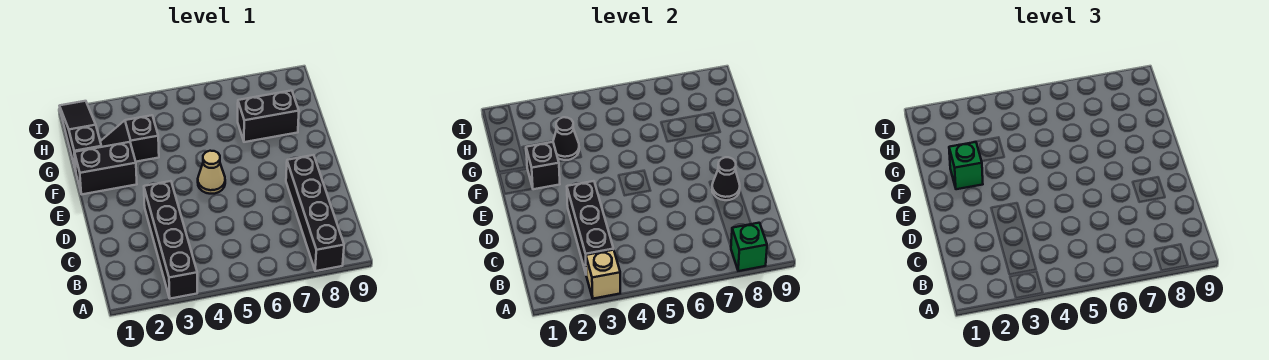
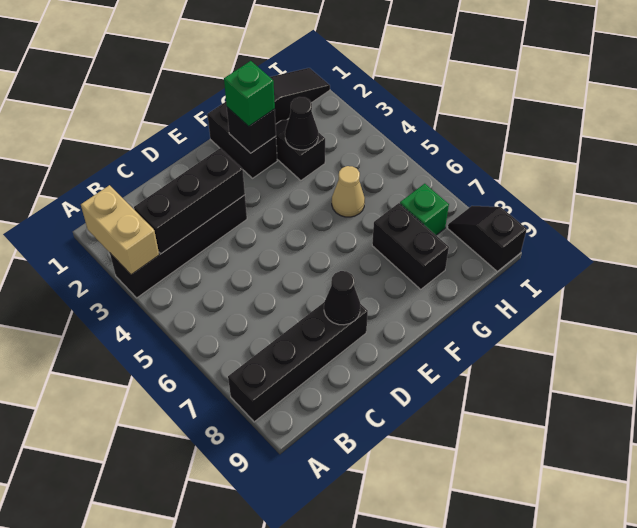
tan 1x1 brick [586,250,620,299] -> tan 1x2 brick [81,185,159,275]
green 1x1 brick [731,223,767,271] -> green 1x1 brick moved to [400,184,449,235]
tan 1x1 cone [198,151,225,194] -> tan 1x1 cone moved to [332,166,365,217]
none -> black 1x2 slope [448,206,527,271]

